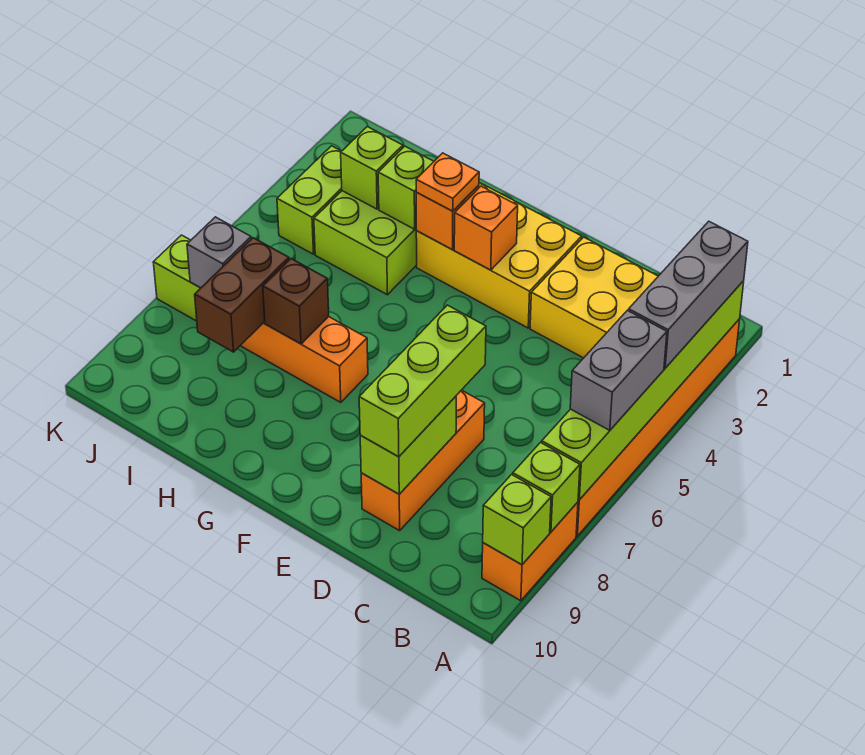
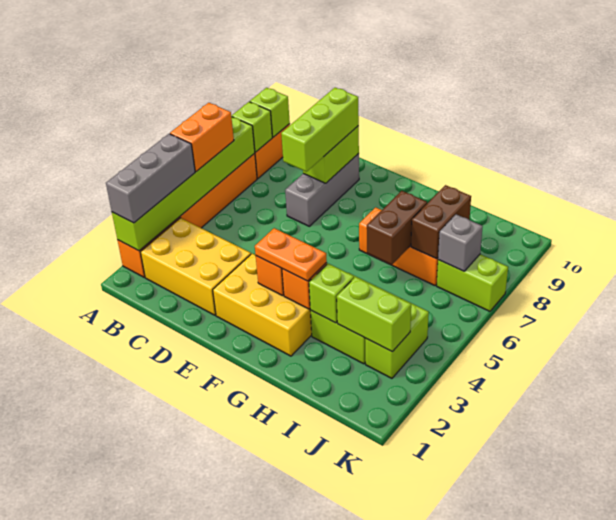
grey 1x2 brick [570,310,667,430] -> orange 1x2 brick [170,103,234,171]
orange 1x3 brick [361,390,485,531] -> grey 1x3 brick [285,153,359,226]
orange 1x1 plate [416,153,479,211] -> orange 1x2 plate [255,228,327,281]
brown 1x1 brick [263,259,329,344] -> brown 1x2 brick [367,191,427,264]
lime 1x1 brick [341,127,403,209] -> lime 1x2 brick [337,277,411,352]

